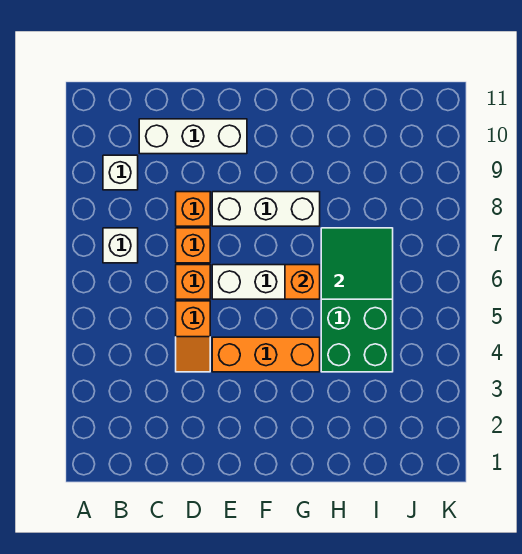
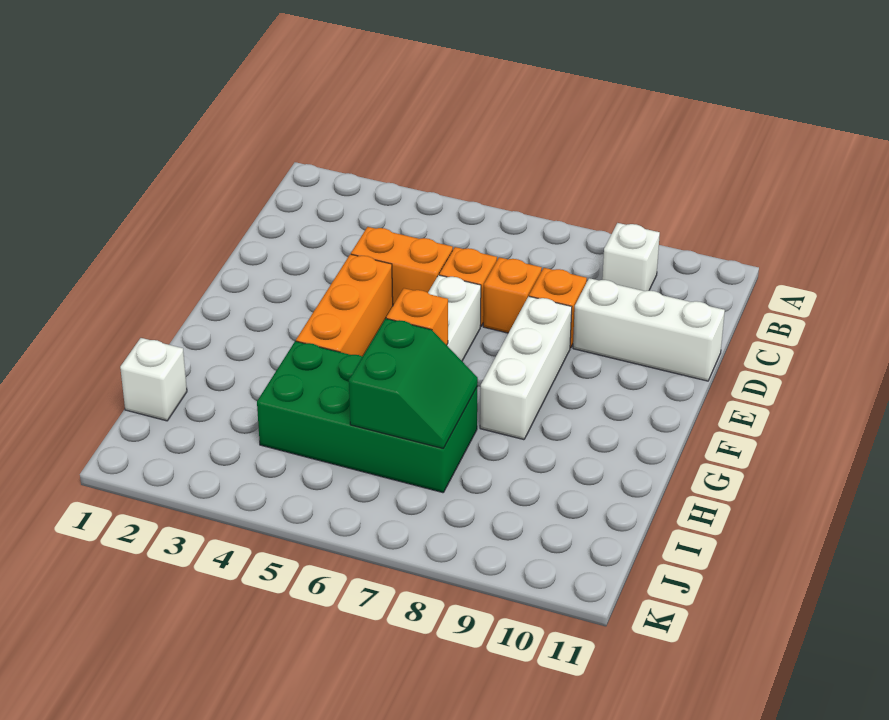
white 1x1 brick [103,228,138,263] -> white 1x1 brick moved to [120,338,187,421]
white 1x3 brick [139,119,247,154] -> white 1x3 brick turned to [573,278,725,381]
orange 1x2 slope [176,301,210,372] -> orange 1x2 brick [351,227,453,305]
green 2x2 tile [321,228,393,299] -> green 2x2 slope [349,319,478,449]

